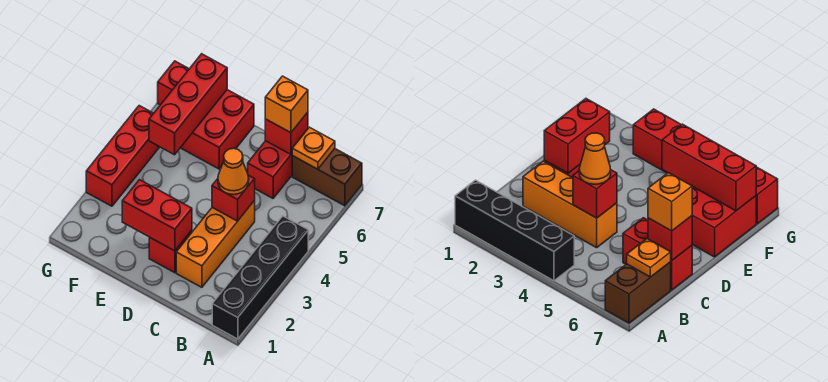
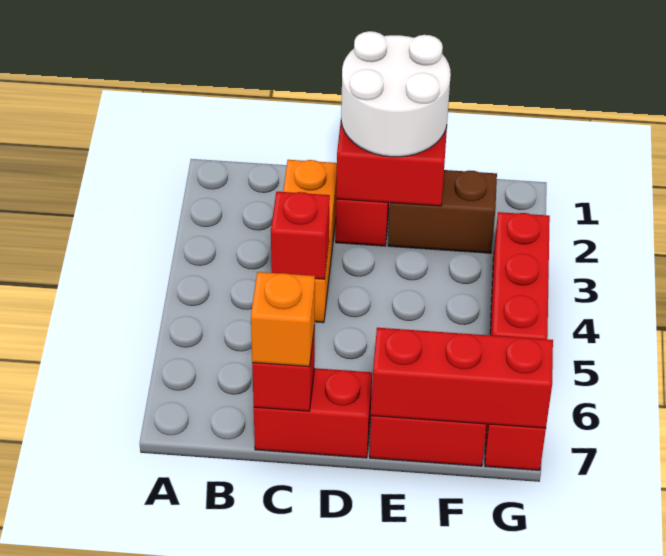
black 1x4 brick [212,216,308,339] -> none
brown 1x2 brick [292,149,362,206] -> brown 1x2 brick moved to [388,170,497,253]
orange 1x1 plate [292,127,335,169] -> none
orange 1x1 cone [218,148,249,195] -> none
red 1x2 brick [248,141,292,198] -> red 1x2 brick turned to [254,368,372,458]
none -> white 2x2 round brick [341,31,451,157]
red 1x3 brick [149,54,227,155] -> red 1x3 brick turned to [371,328,553,428]

